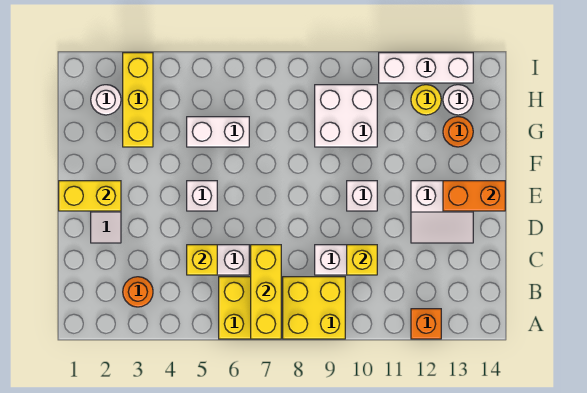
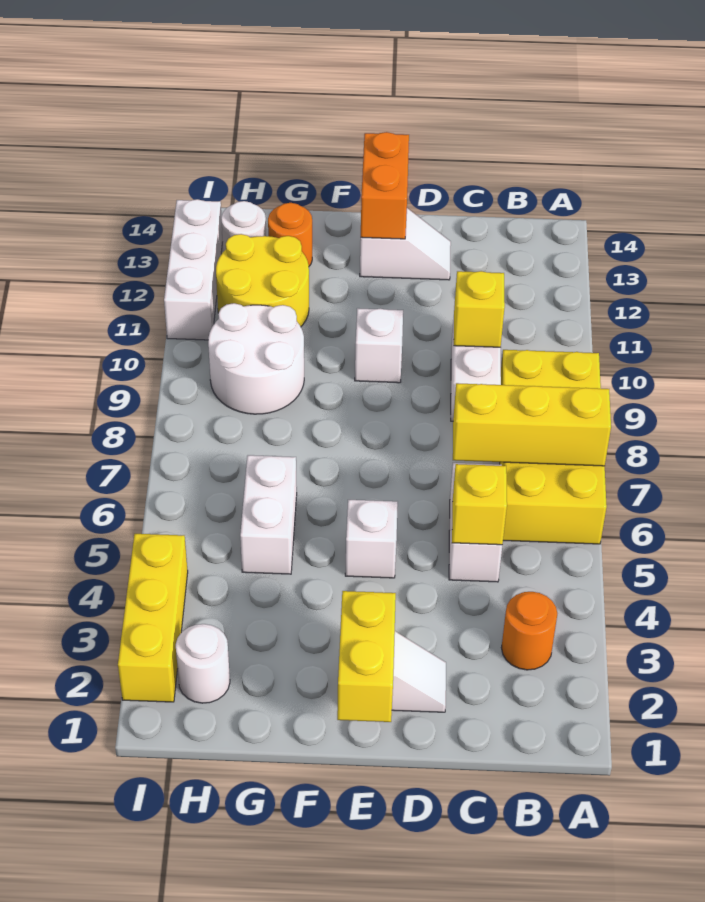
orange 1x1 brick [411,309,441,339] -> none
white 2x2 slope [411,181,473,243] -> white 1x2 slope [360,208,451,280]
yellow 1x3 brick [123,53,153,147] -> yellow 1x3 brick turned to [118,534,188,702]
white 2x2 brick [315,85,377,147] -> white 2x2 round brick [208,303,304,414]
yellow 1x1 round brick [411,85,441,115] -> yellow 2x2 round brick [216,234,309,327]

